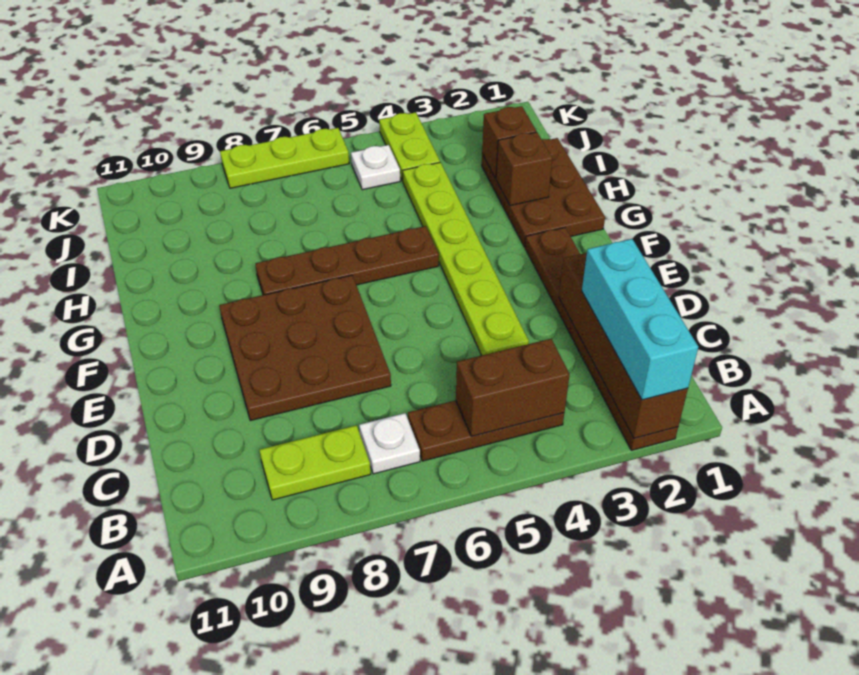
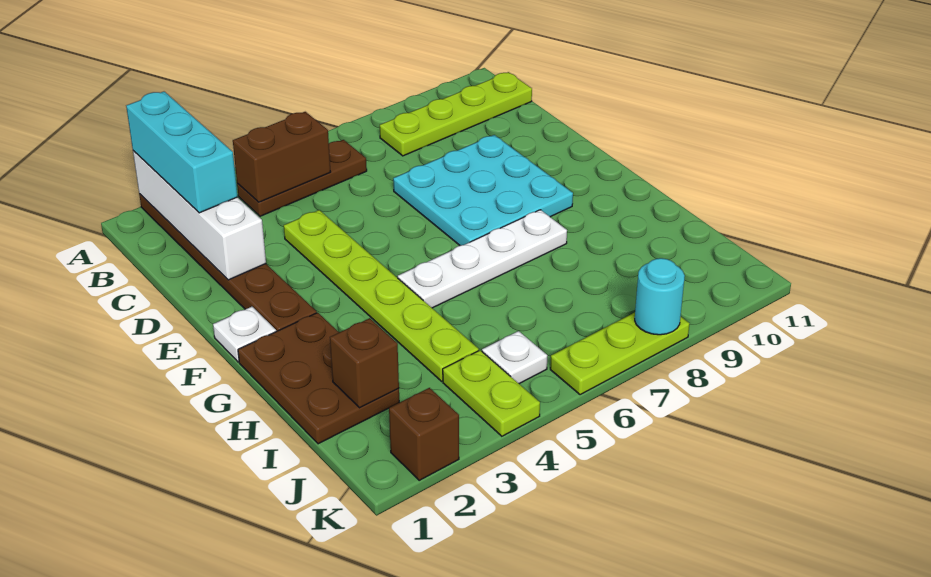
brown 1x4 brick [559,253,688,438] -> white 1x4 brick [133,151,266,280]
white 1x1 plate [359,413,420,474] -> white 1x1 plate moved to [213,307,276,362]
lime 1x2 plate [260,425,371,500] -> lime 1x4 plate [380,72,532,156]
brown 3x3 plate [219,275,391,421] -> cyan 3x3 plate [393,135,573,246]
brown 1x4 plate [255,226,439,295] -> white 1x4 plate [398,210,567,308]
brown 1x1 brick [496,132,552,206] -> brown 1x1 brick moved to [389,388,459,480]
none -> cyan 1x1 round brick [635,258,685,335]

